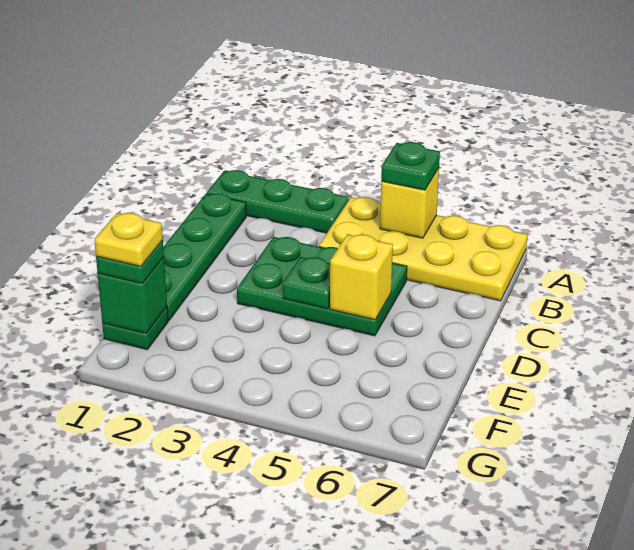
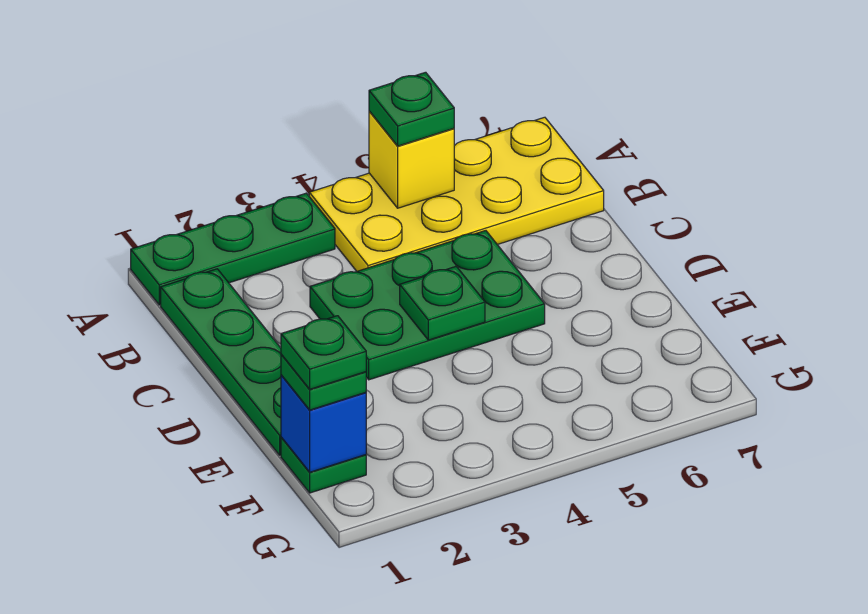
yellow 1x1 brick [330,234,393,320] -> none
green 1x1 brick [98,257,167,333] -> blue 1x1 brick [281,375,366,472]
yellow 1x1 plate [94,213,163,266] -> green 1x1 plate [281,316,366,389]

